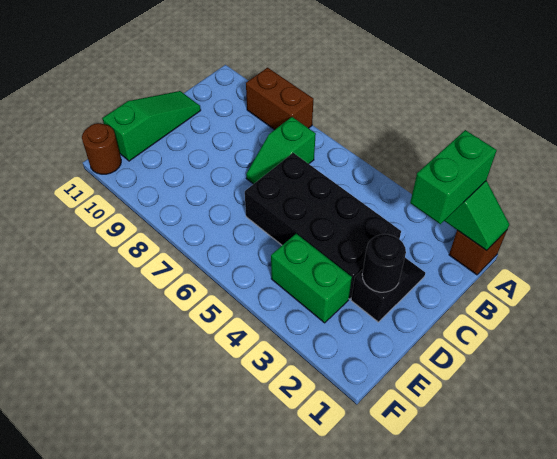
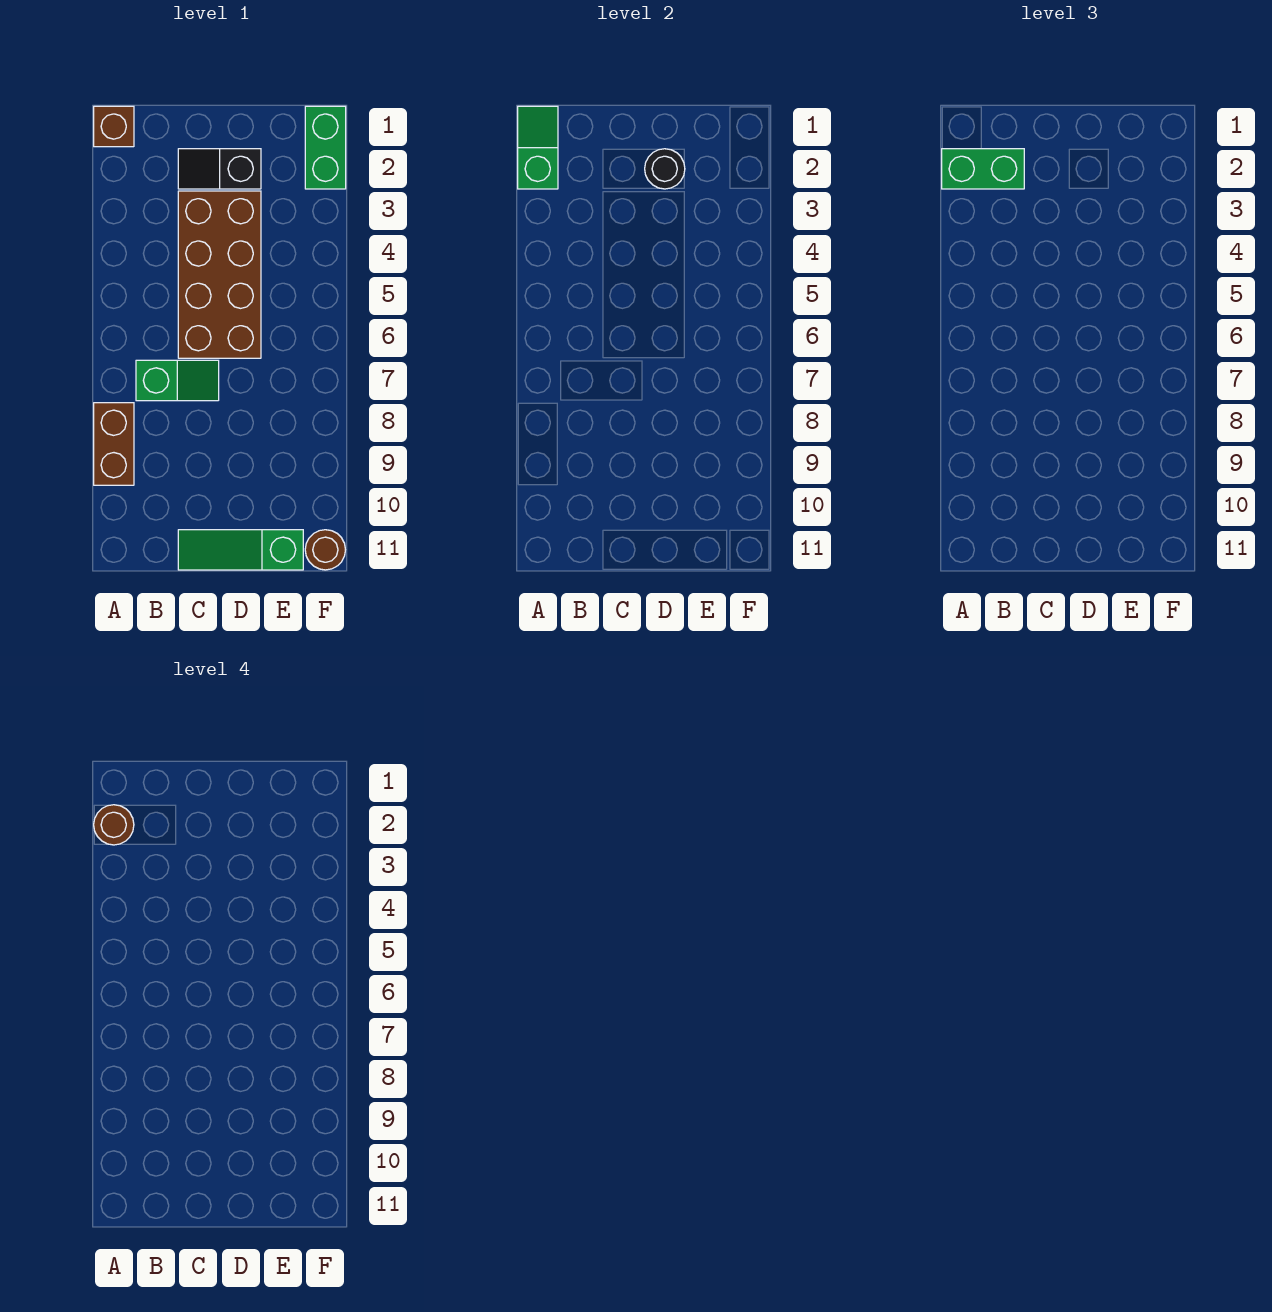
none -> brown 1x1 round brick [94,805,134,845]
black 2x4 brick [245,153,401,299] -> brown 2x4 brick [178,191,261,358]
green 1x2 brick [271,234,352,323] -> green 1x2 brick moved to [305,106,346,189]

